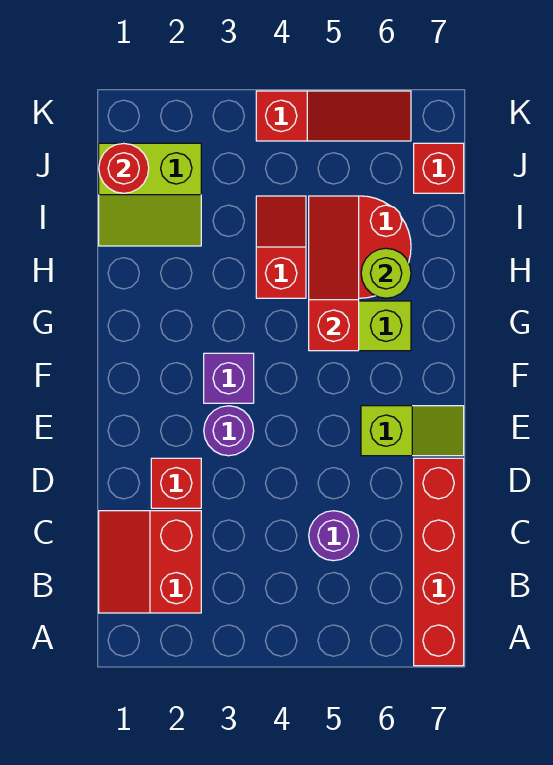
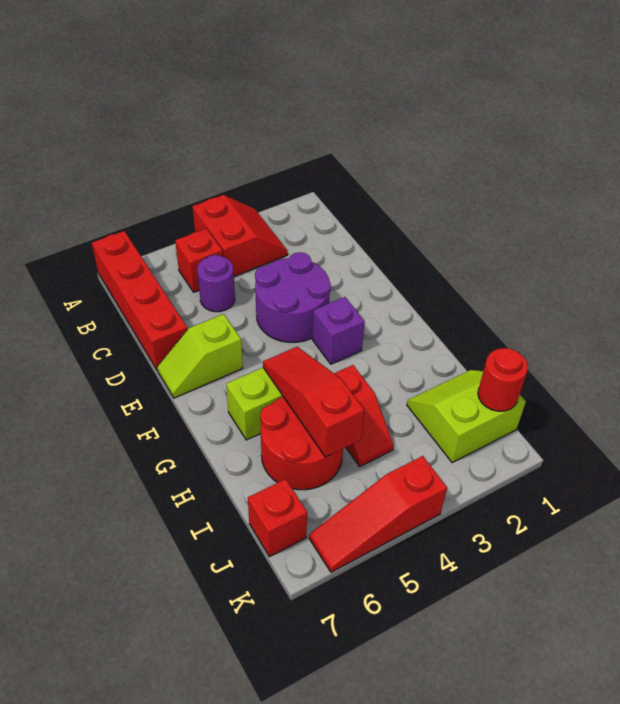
red 2x2 slope [99,511,201,613] -> red 2x2 slope moved to [192,195,287,276]
red 1x1 brick [151,458,201,508] -> red 1x1 brick moved to [175,229,223,292]
purple 1x1 round brick [204,406,254,456] -> purple 2x2 round brick [255,252,331,343]
red 1x3 slope [309,196,359,351] -> red 1x3 slope turned to [263,347,364,457]
lime 1x1 round brick [361,248,411,298] -> none

